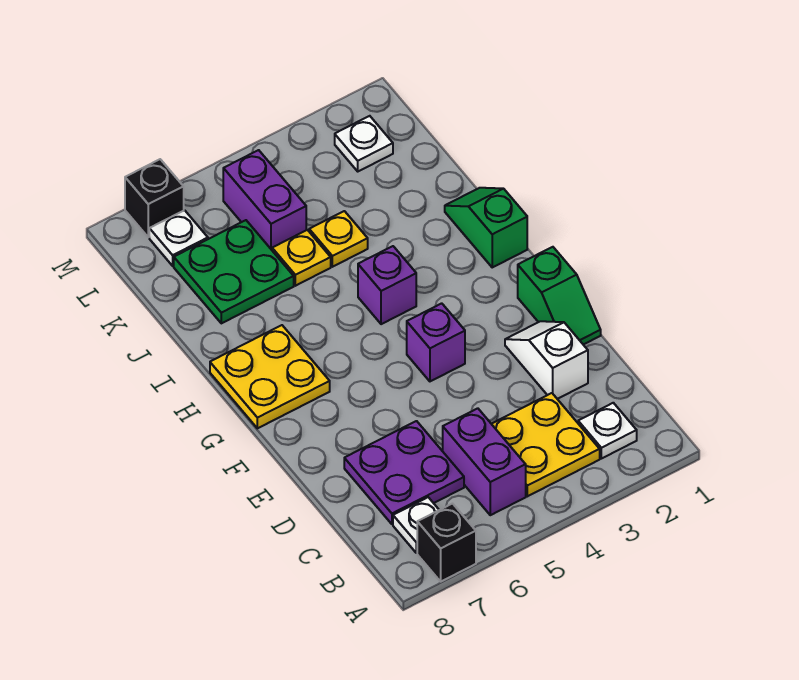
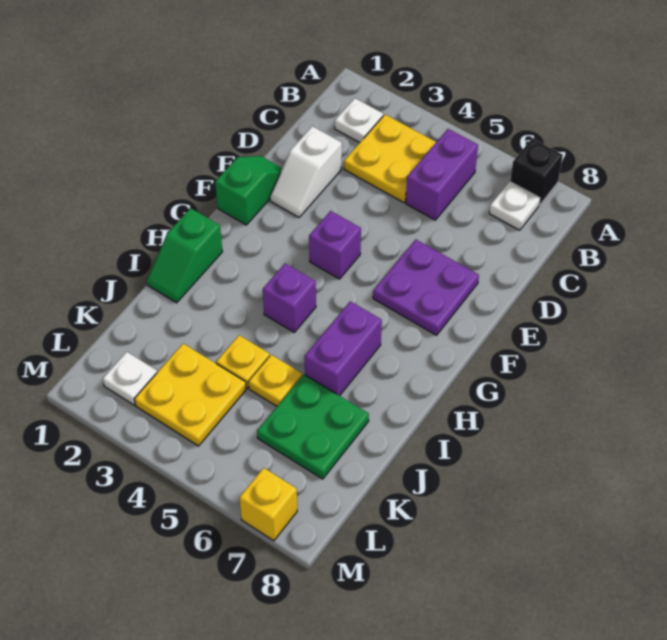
purple 2x2 plate [344,421,464,524] -> purple 2x2 plate moved to [373,239,479,335]
yellow 2x2 plate [210,325,330,428] -> yellow 2x2 plate moved to [134,344,246,446]
purple 1x2 brick [223,150,306,250] -> purple 1x2 brick moved to [304,301,382,396]
white 1x1 plate [149,210,208,266] -> none
black 1x1 brick [125,159,184,237] -> yellow 1x1 brick [239,468,297,541]

